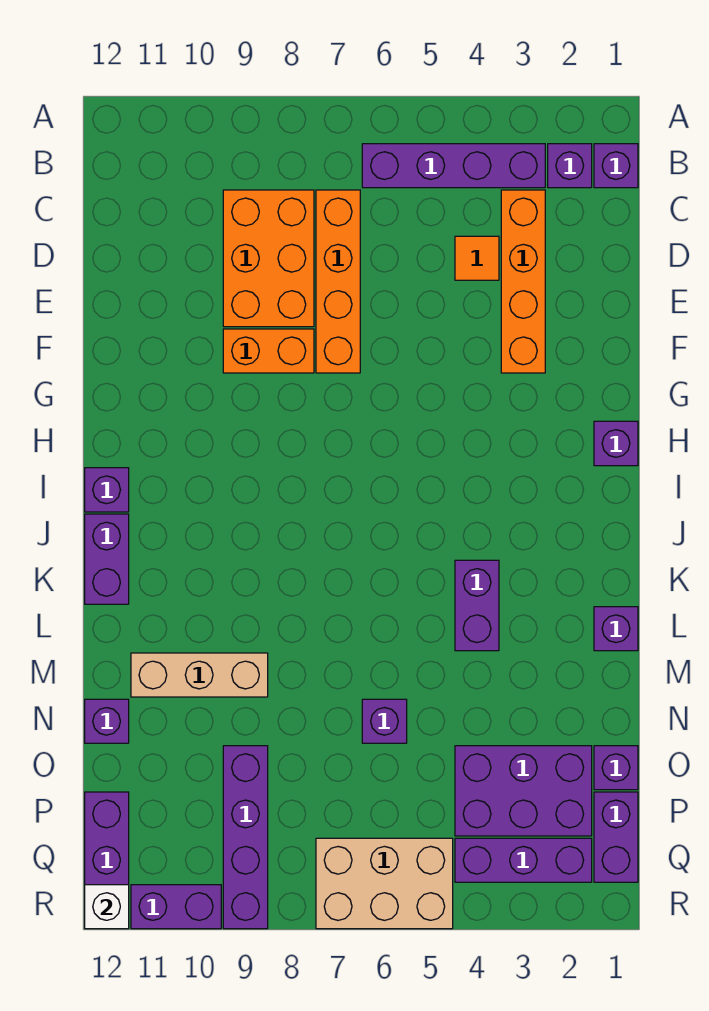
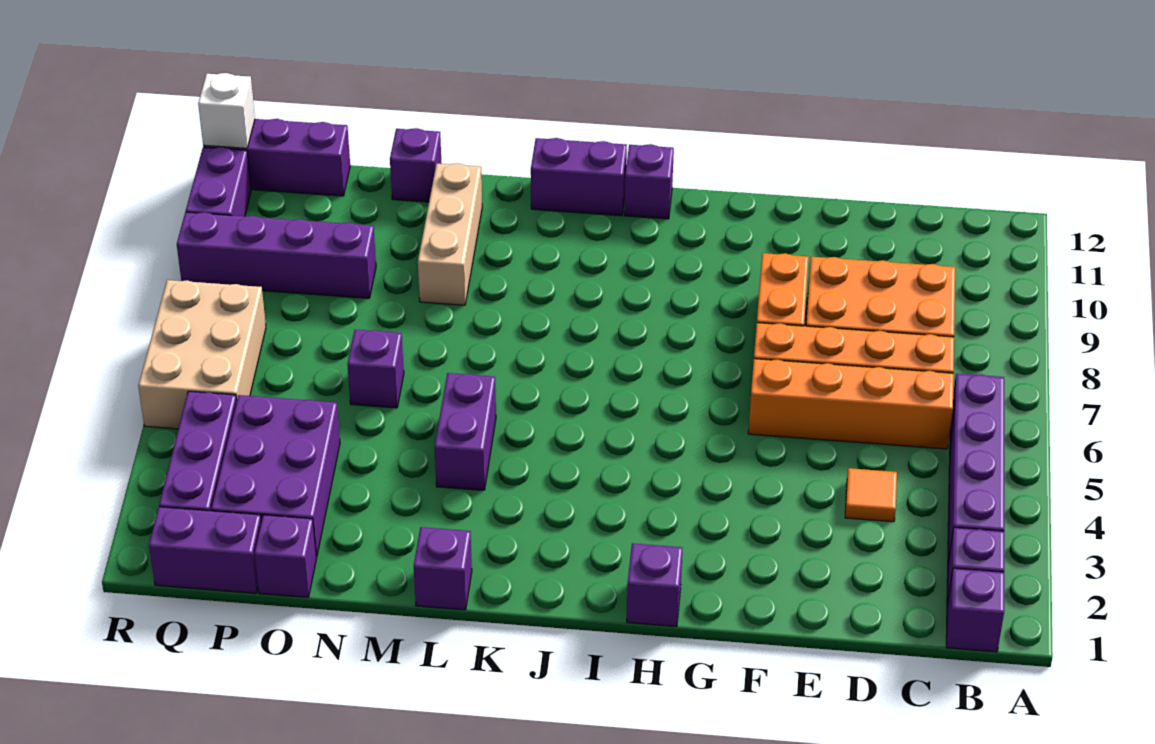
orange 1x4 brick [501,190,545,373] -> orange 1x4 brick moved to [748,359,954,449]
purple 1x2 brick [455,560,499,651] -> purple 1x2 brick turned to [434,373,496,490]

